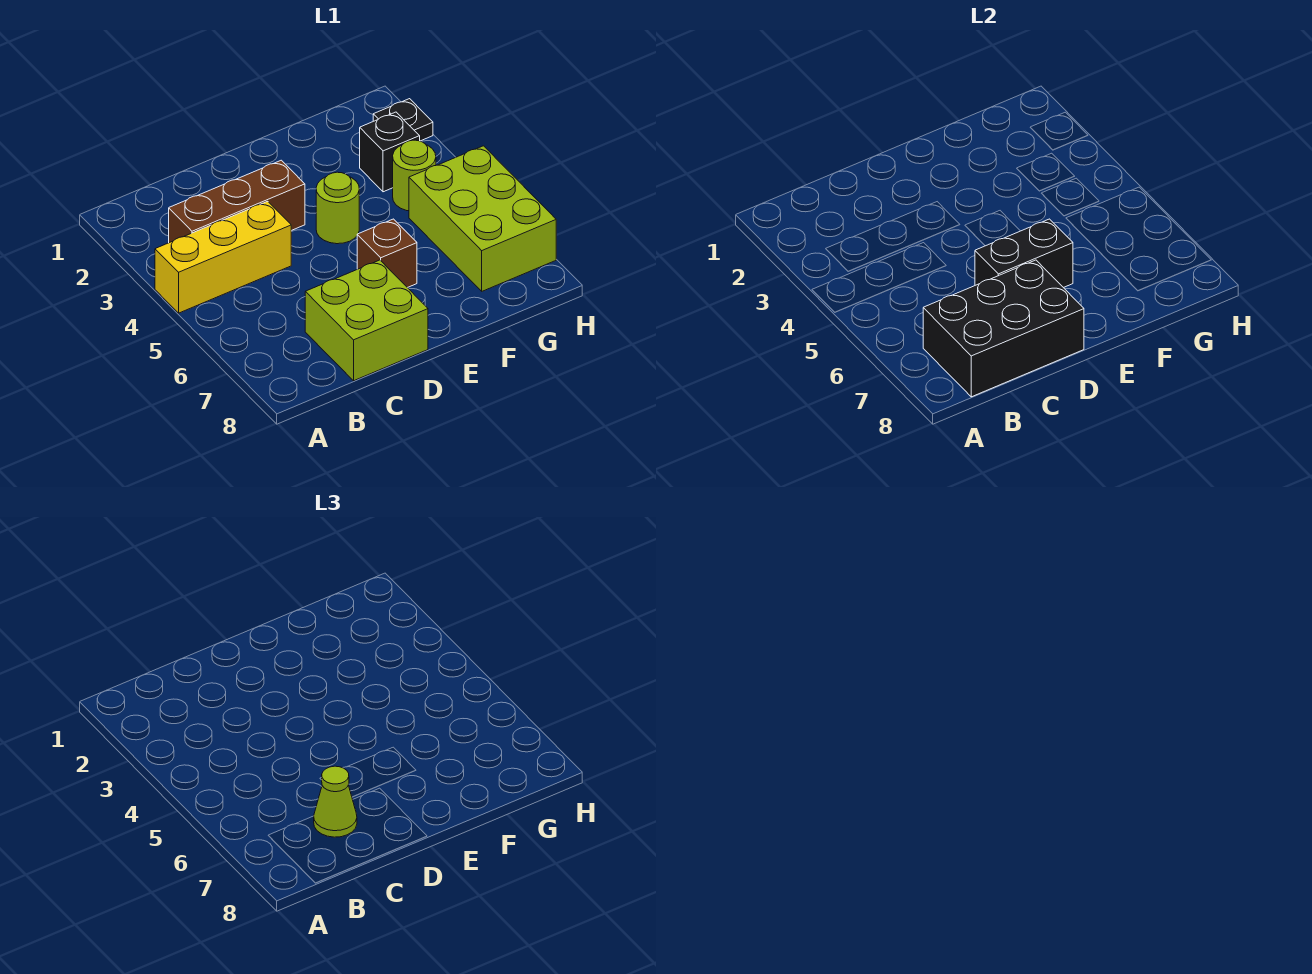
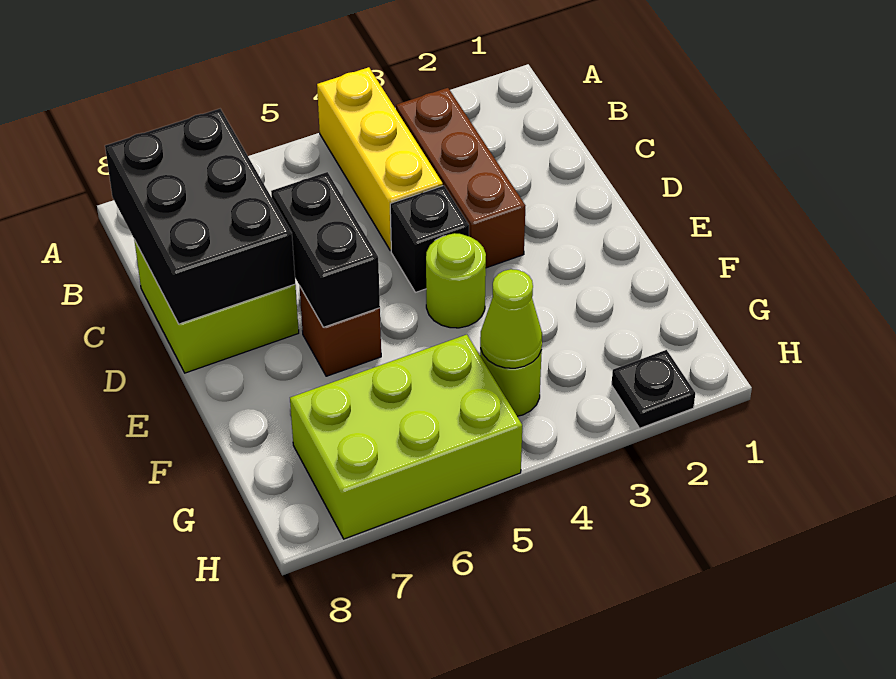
lime 1x1 cone [314,766,357,837] -> lime 1x1 cone moved to [480,269,542,368]
black 1x1 brick [360,112,420,192] -> black 1x1 brick moved to [390,185,469,292]

